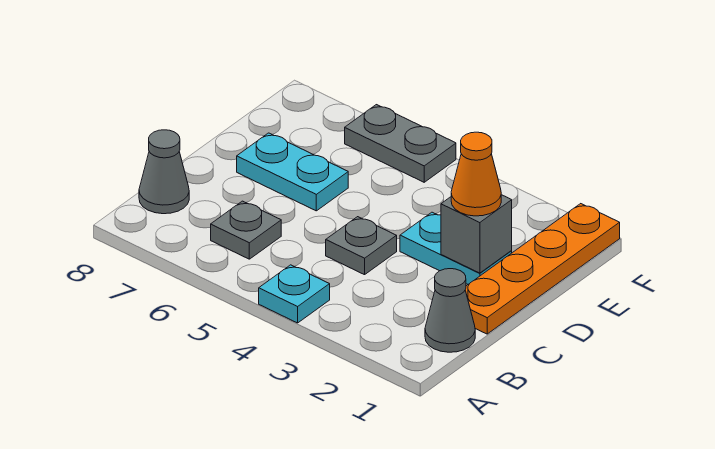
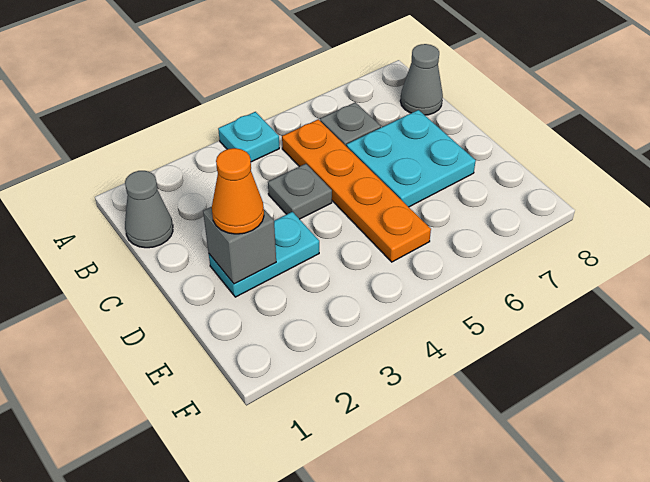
orange 1x4 plate [465,204,620,334] -> orange 1x4 plate moved to [282,119,431,262]
cyan 1x2 plate [237,133,348,211] -> cyan 2x2 plate [347,110,476,207]
grey 1x2 plate [345,105,456,182] -> none

